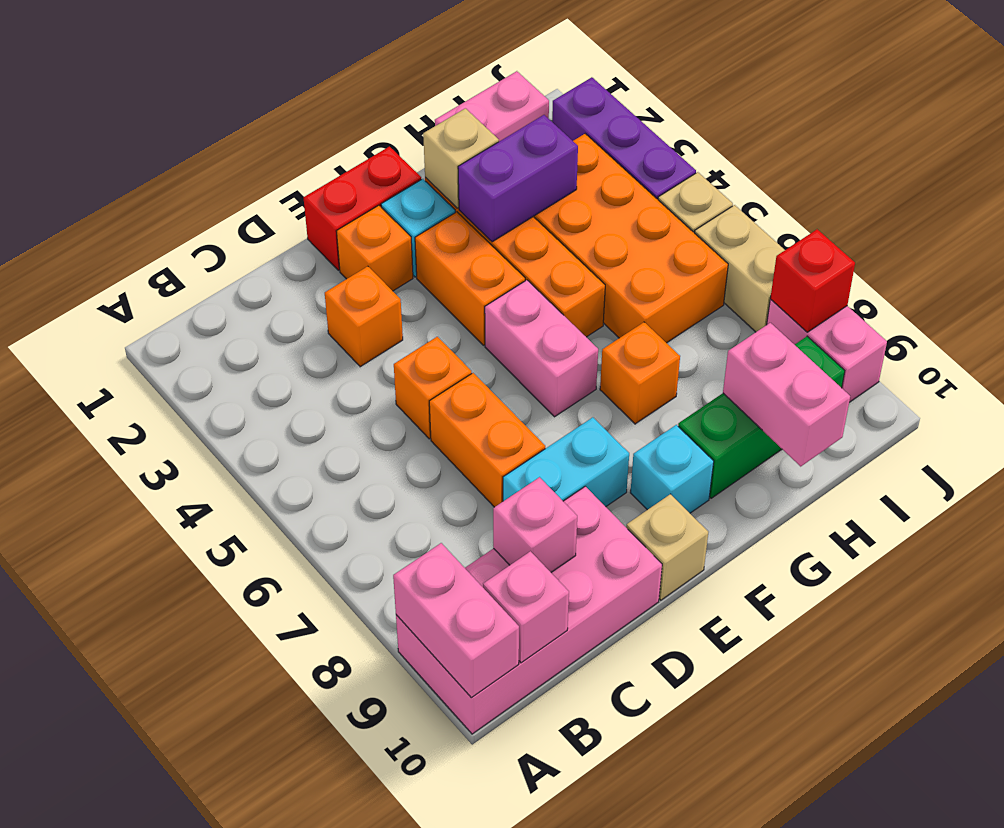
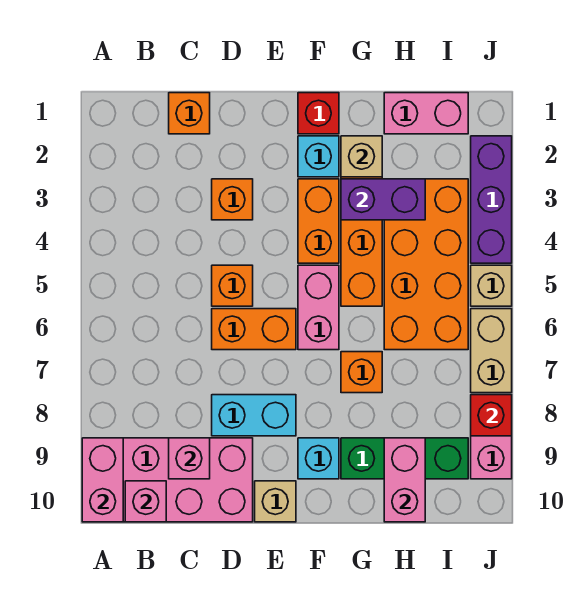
orange 1x2 brick [429,373,545,507] -> orange 1x2 brick turned to [212,309,296,350]
red 1x2 brick [304,147,421,270] -> red 1x1 brick [298,93,339,134]
orange 1x1 brick [337,205,413,291] -> orange 1x1 brick moved to [169,93,210,134]

